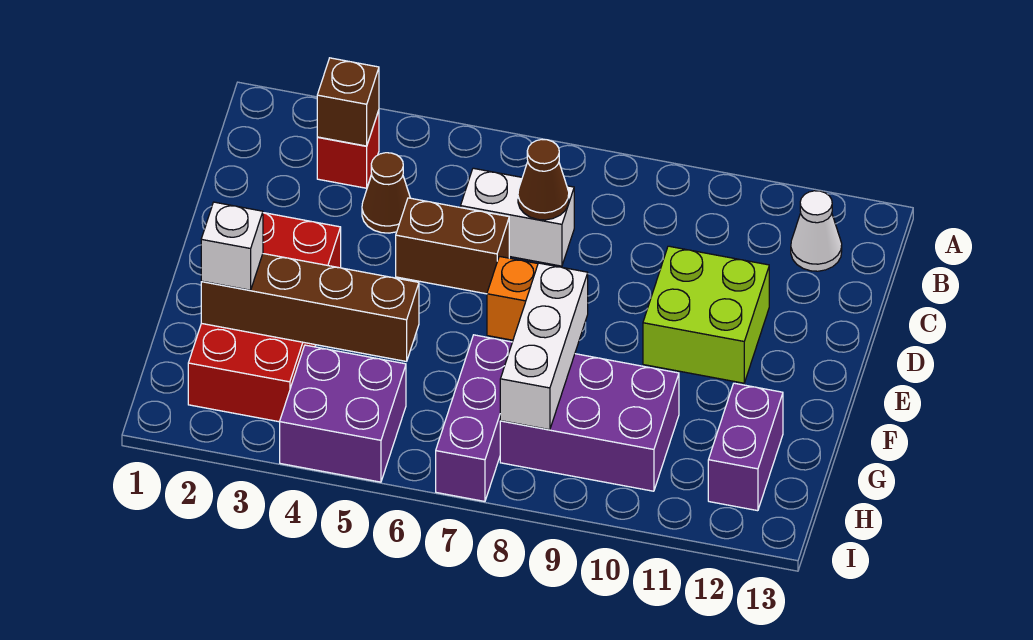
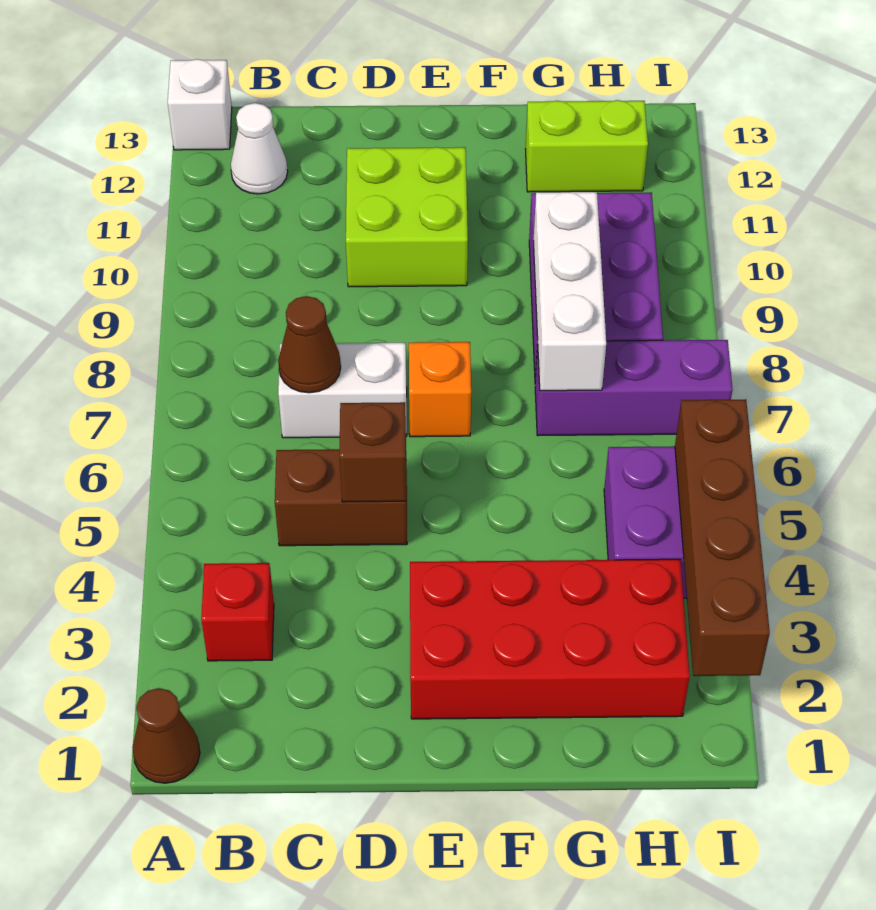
brown 1x1 brick [317,58,379,146] -> brown 1x1 brick moved to [339,402,406,502]
brown 1x1 cone [362,153,410,233] -> brown 1x1 cone moved to [132,688,200,783]
white 1x2 brick [461,168,574,266] -> white 1x2 brick turned to [278,343,407,438]
brown 1x2 brick [396,198,509,294] -> brown 1x2 brick turned to [275,449,407,546]
white 1x3 brick [500,263,588,430] -> white 1x3 brick turned to [533,192,606,391]
brown 1x4 brick [201,254,419,361] -> brown 1x4 brick moved to [675,399,770,676]
white 1x1 brick [201,202,263,290] -> white 1x1 brick moved to [168,59,232,150]
purple 1x2 brick [708,383,783,511] -> lime 1x2 brick [525,100,648,192]

